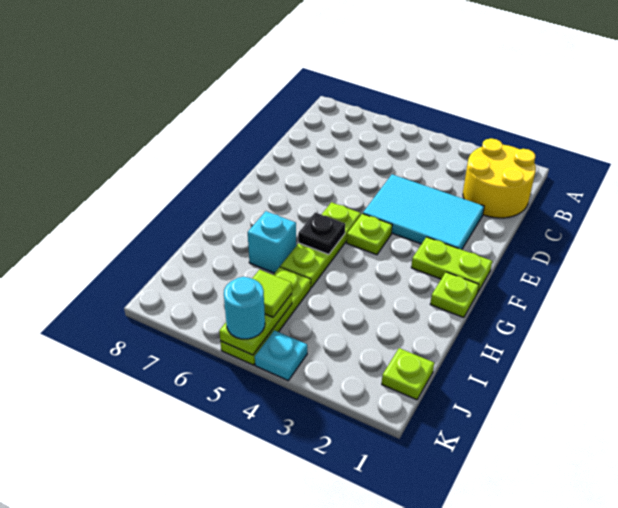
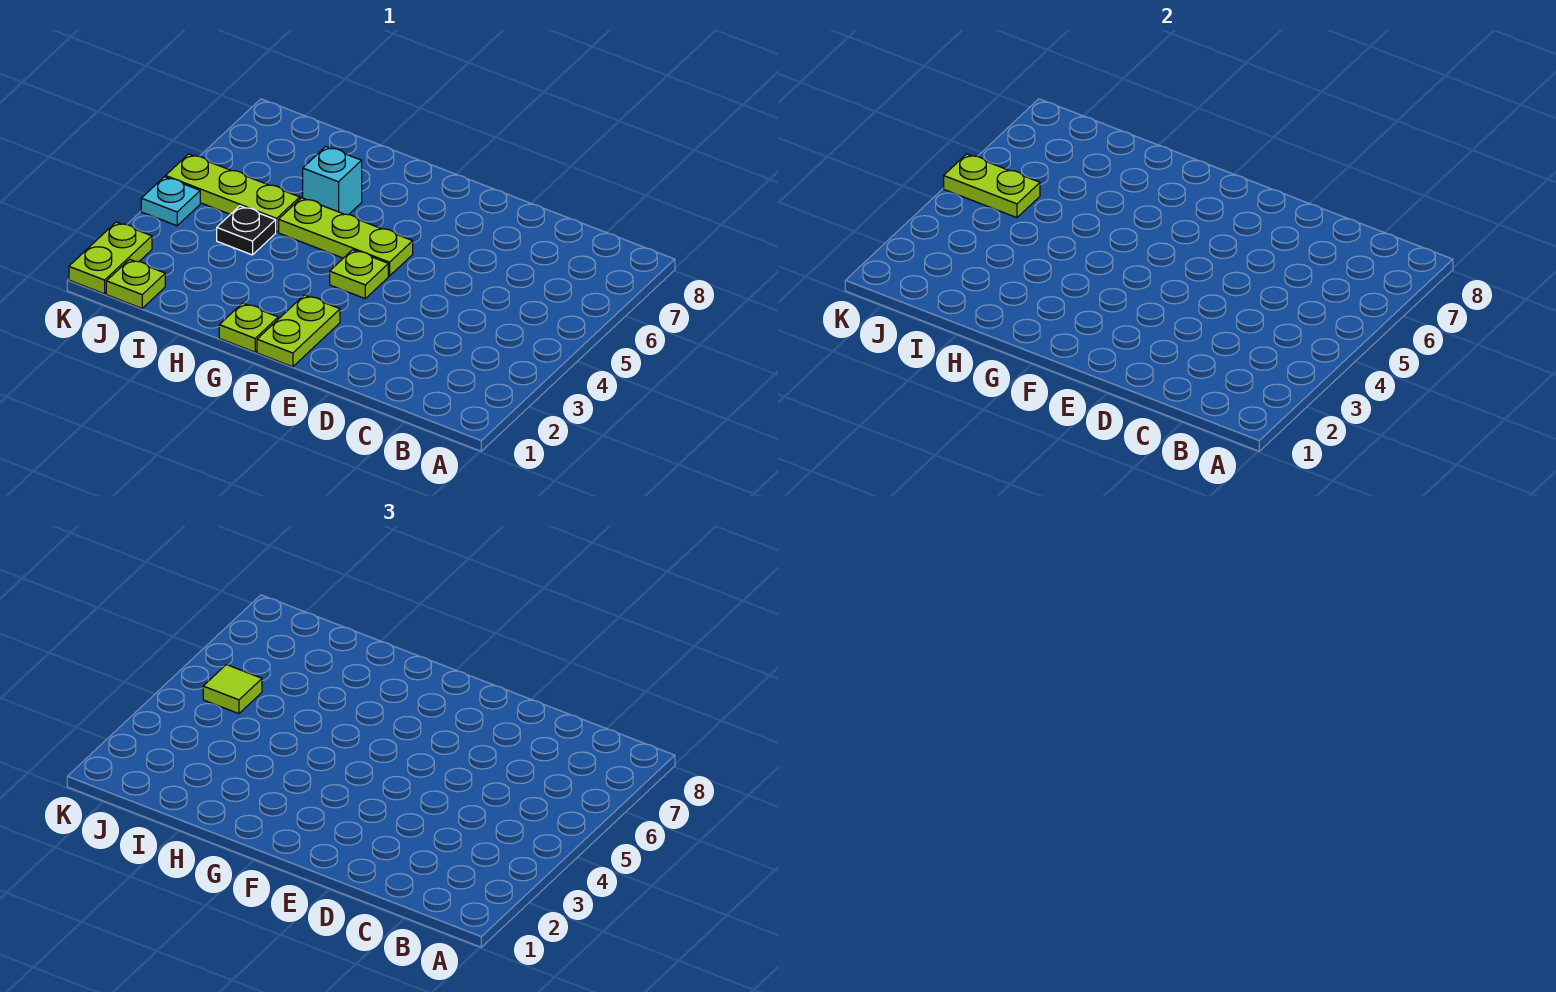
yellow 2x2 round brick [463,139,536,218] -> none
cyan 2x3 tile [363,174,484,250] -> none
black 1x1 plate [298,212,345,255] -> black 1x1 plate moved to [217,206,276,255]
none -> lime 1x2 plate [69,222,152,294]
cyan 1x1 round brick [224,277,265,339] -> none

